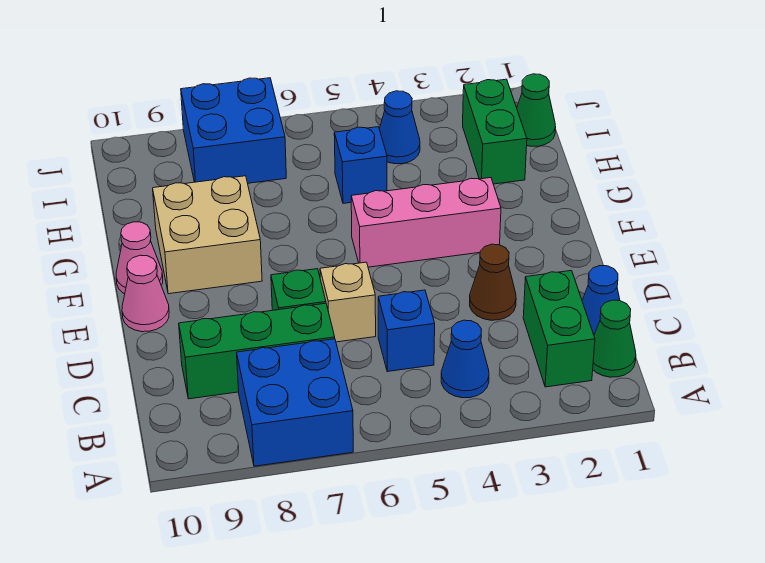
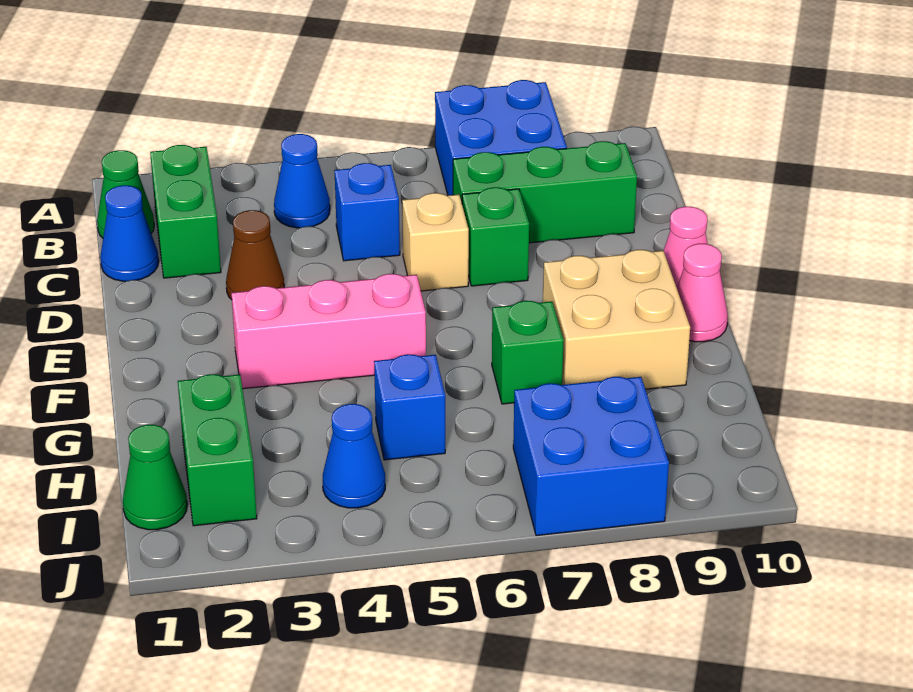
none -> green 1x1 brick [492,301,564,404]

